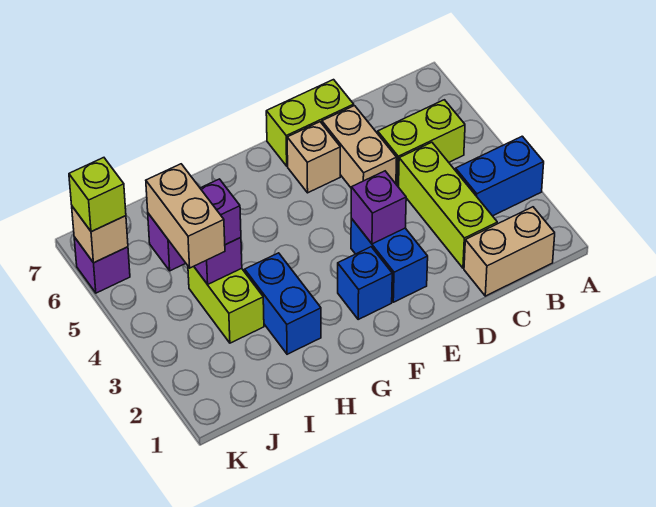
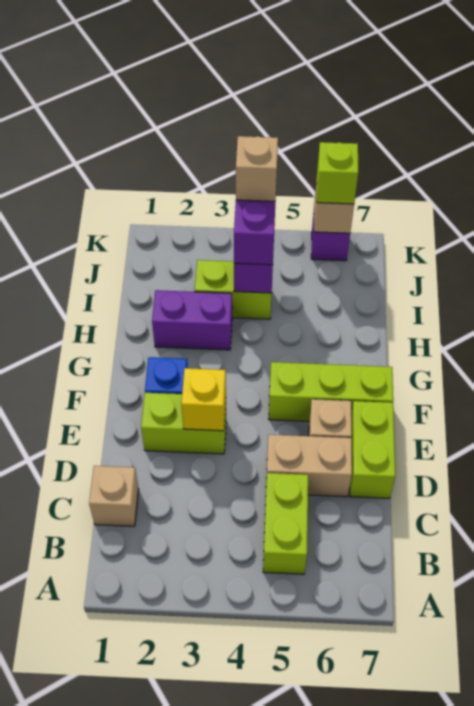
blue 1x2 brick [456,136,544,216] -> none
tan 1x2 brick [464,207,555,296] -> tan 1x1 brick [89,466,139,526]
lime 1x3 brick [399,142,497,268] -> lime 1x3 brick moved to [269,362,393,421]
blue 1x2 brick [351,219,428,302] -> lime 1x2 brick [141,393,226,454]
purple 1x1 brick [351,171,406,244] -> yellow 1x1 brick [181,368,226,431]
blue 1x2 brick [245,253,321,354] -> purple 1x2 brick [152,290,232,350]
tan 1x2 brick [146,164,225,268] -> tan 1x1 brick [236,136,278,201]

